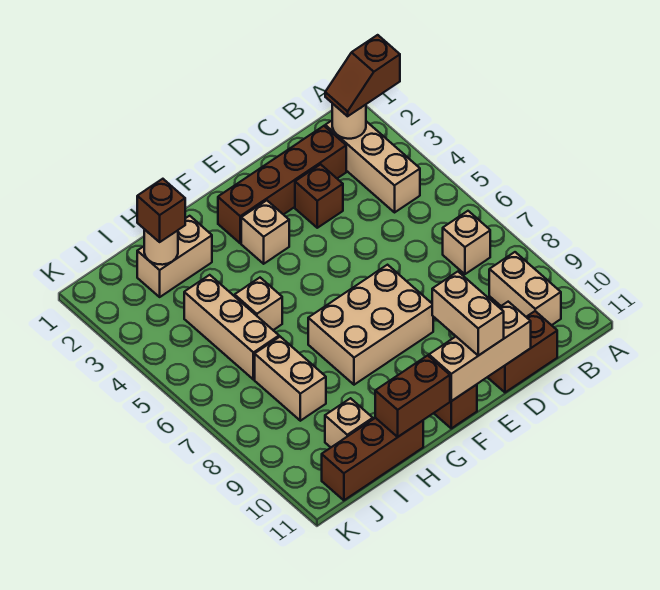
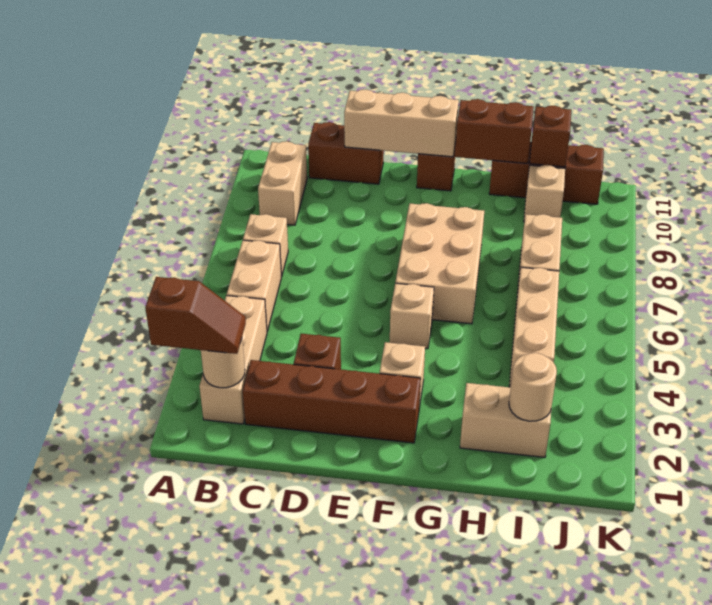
tan 2x3 brick [308,265,433,385] -> tan 2x3 brick turned to [395,203,484,324]
tan 1x2 brick [432,272,504,356] -> tan 1x2 brick moved to [227,240,282,331]
tan 1x1 brick [235,278,282,330] -> tan 1x1 brick moved to [390,283,434,349]
brown 1x1 brick [137,179,185,242] -> brown 1x1 brick moved to [530,106,571,167]

